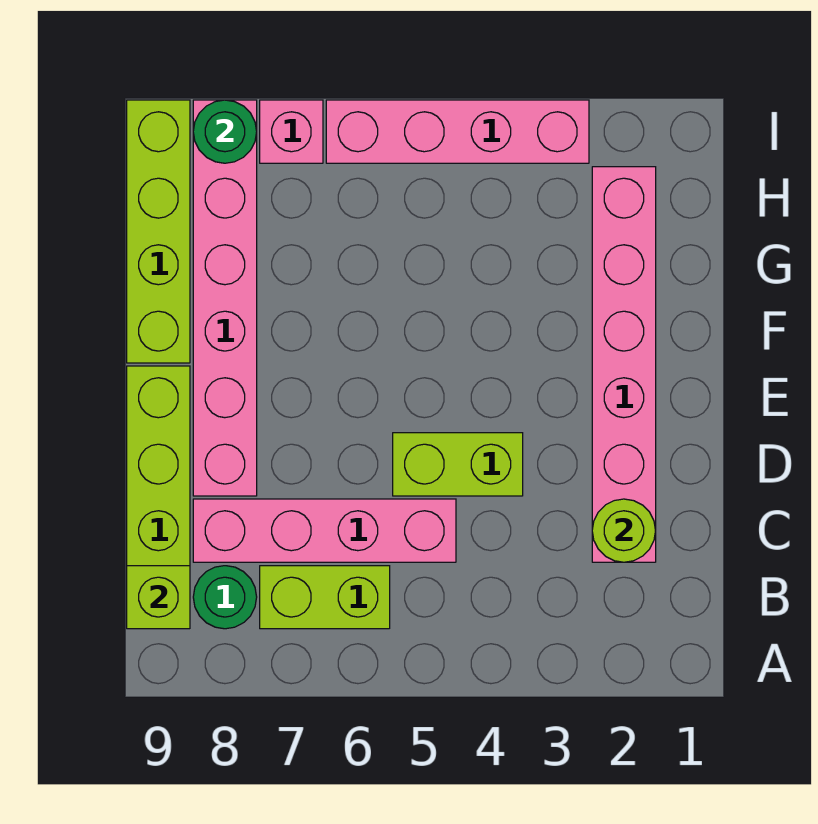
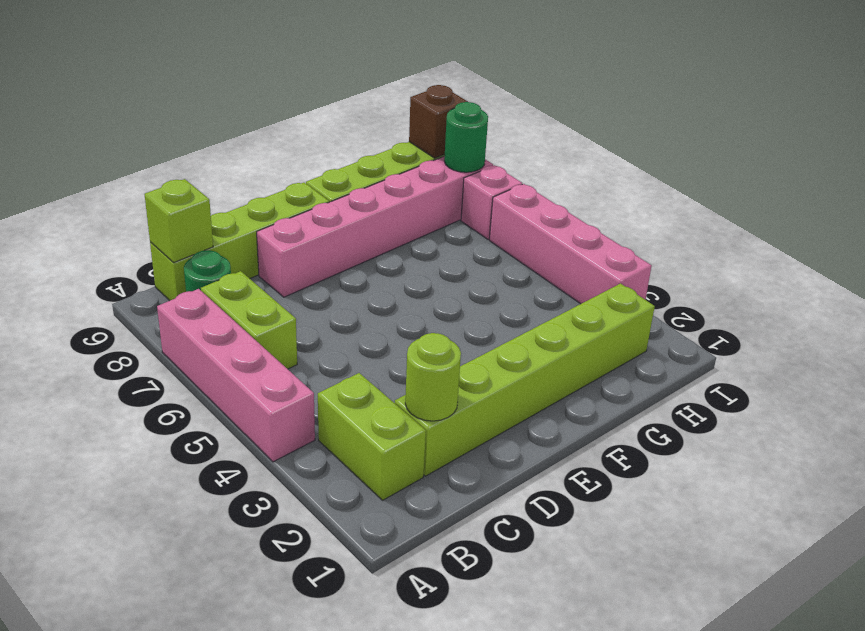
pink 1x6 brick [592,167,656,562] -> lime 1x6 brick [395,283,655,476]
pink 1x4 brick [193,499,456,562] -> pink 1x4 brick moved to [157,289,315,462]
lime 1x2 brick [393,433,523,496] -> lime 1x2 brick moved to [318,373,426,500]
none -> brown 1x1 brick [409,85,468,158]

